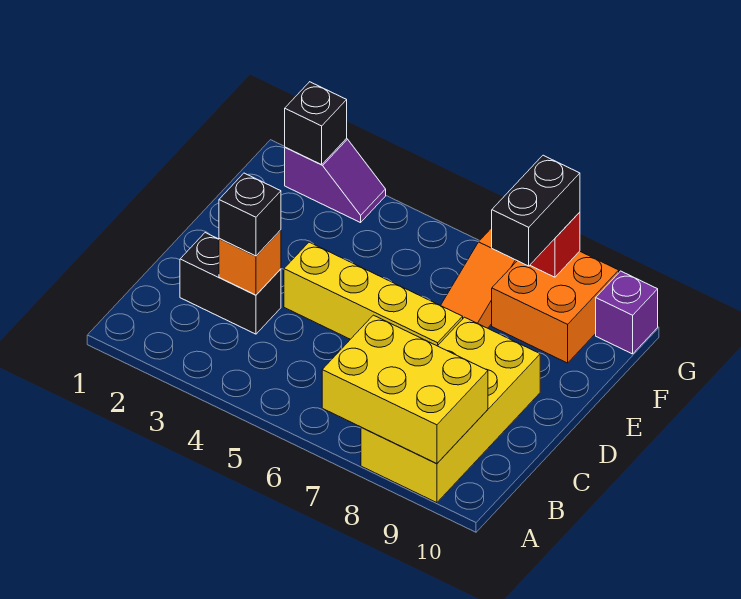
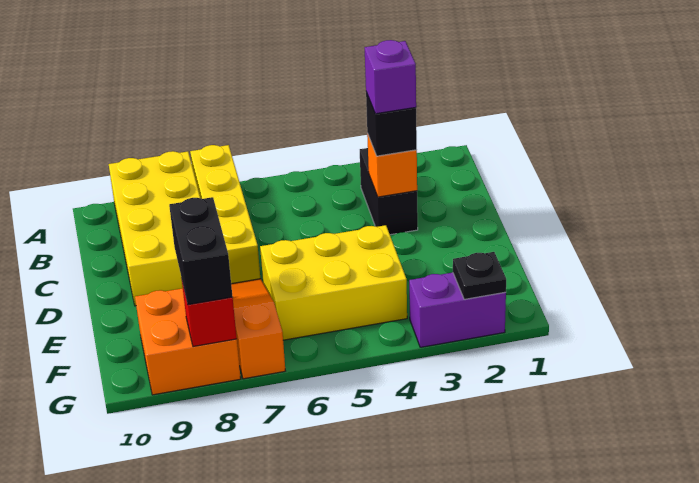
yellow 2x3 brick [322,315,488,464] -> yellow 2x3 brick moved to [260,225,407,340]
black 1x2 brick [180,233,281,334] -> black 1x2 brick turned to [360,148,418,235]
yellow 1x4 brick [284,242,463,346] -> yellow 1x4 brick turned to [190,145,260,284]
purple 1x2 slope [285,139,386,223] -> purple 1x2 brick [409,273,506,347]
black 1x1 brick [285,82,347,165] -> black 1x1 plate [453,252,506,299]
purple 1x1 brick [596,271,658,354] -> purple 1x1 brick moved to [365,40,416,114]

